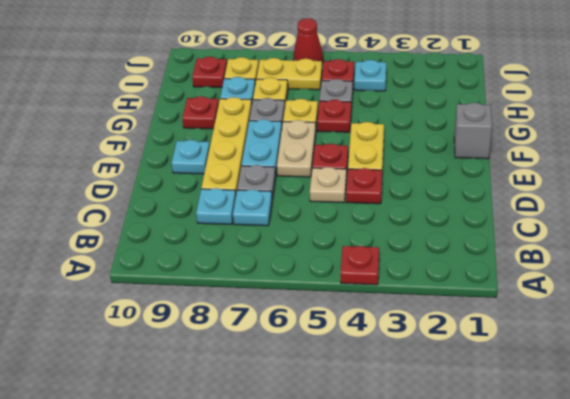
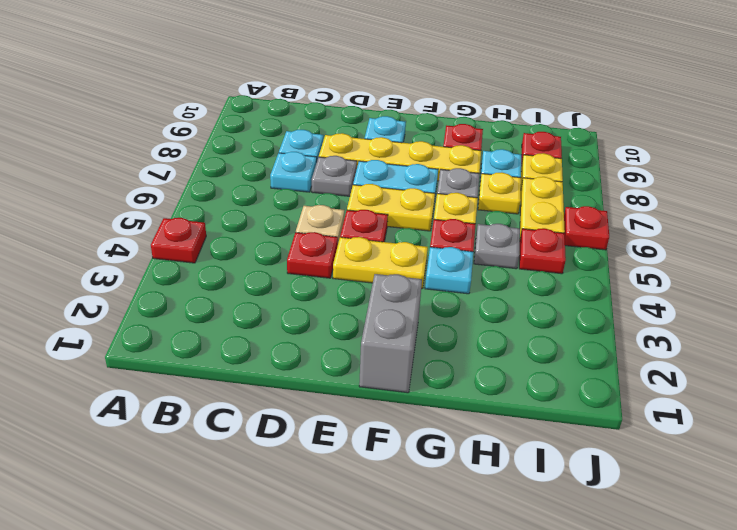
tan 1x2 plate [277,120,316,177] -> yellow 1x2 plate [347,184,435,231]
grey 1x1 brick [454,103,492,159] -> grey 1x2 brick [359,274,422,393]
cyan 1x1 plate [354,60,386,91] -> cyan 1x1 plate moved to [425,247,473,294]
red 1x1 cone [293,18,323,63] -> red 1x1 plate [564,206,609,250]

